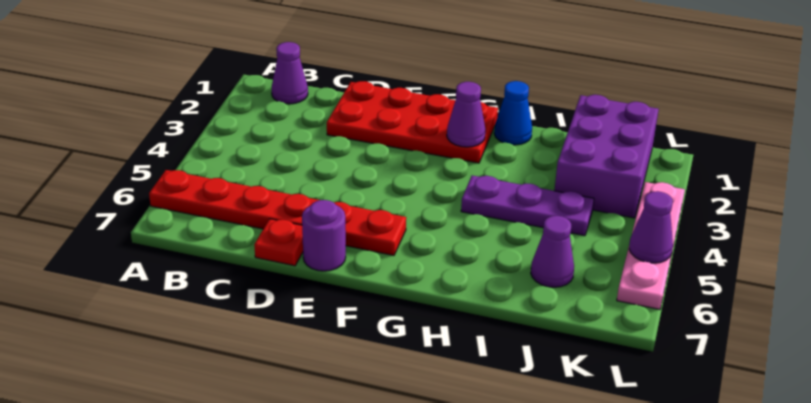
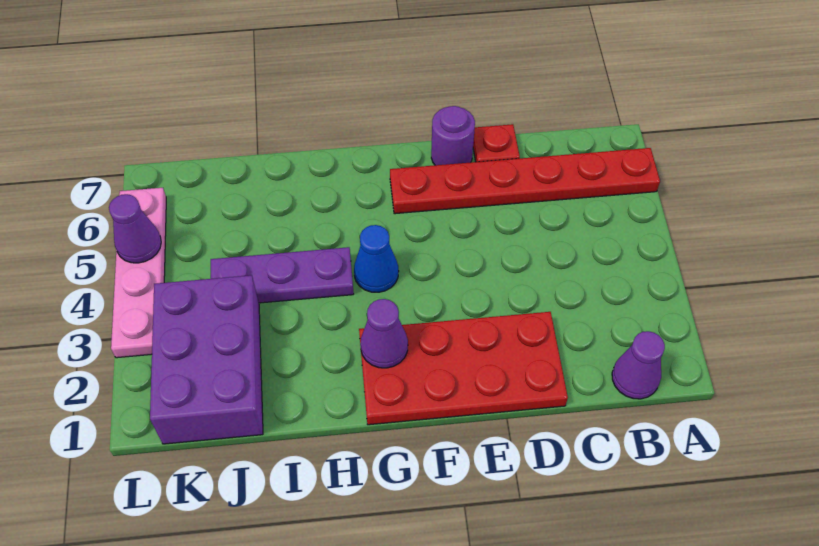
blue 1x1 cone [494,81,532,145] -> blue 1x1 cone moved to [354,225,399,292]
purple 1x1 cone [531,216,574,287] -> none

